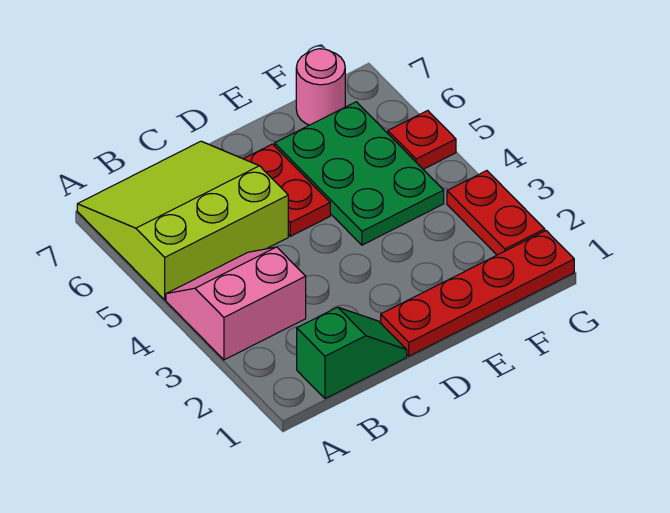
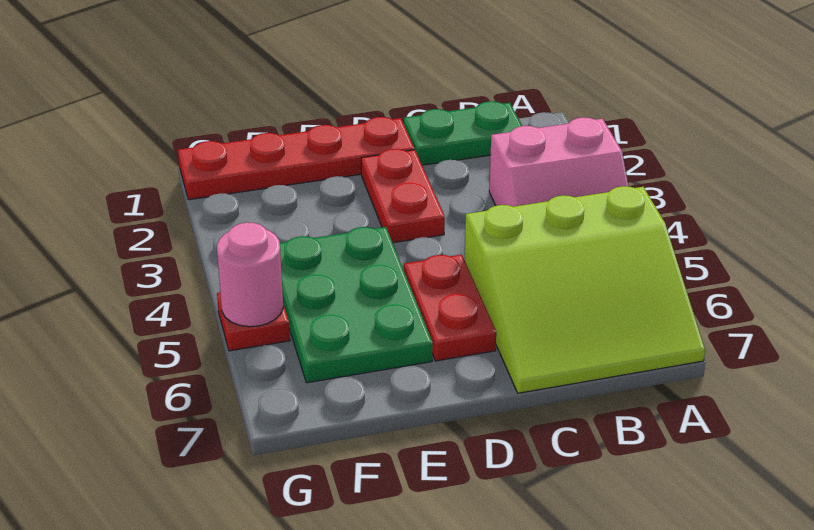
green 1x2 slope [297,307,407,399] -> green 1x2 plate [404,101,522,165]
pink 1x1 round brick [296,49,345,125] -> pink 1x1 round brick moved to [217,222,283,327]
red 1x2 plate [447,171,545,255] -> red 1x2 plate moved to [361,149,445,243]

